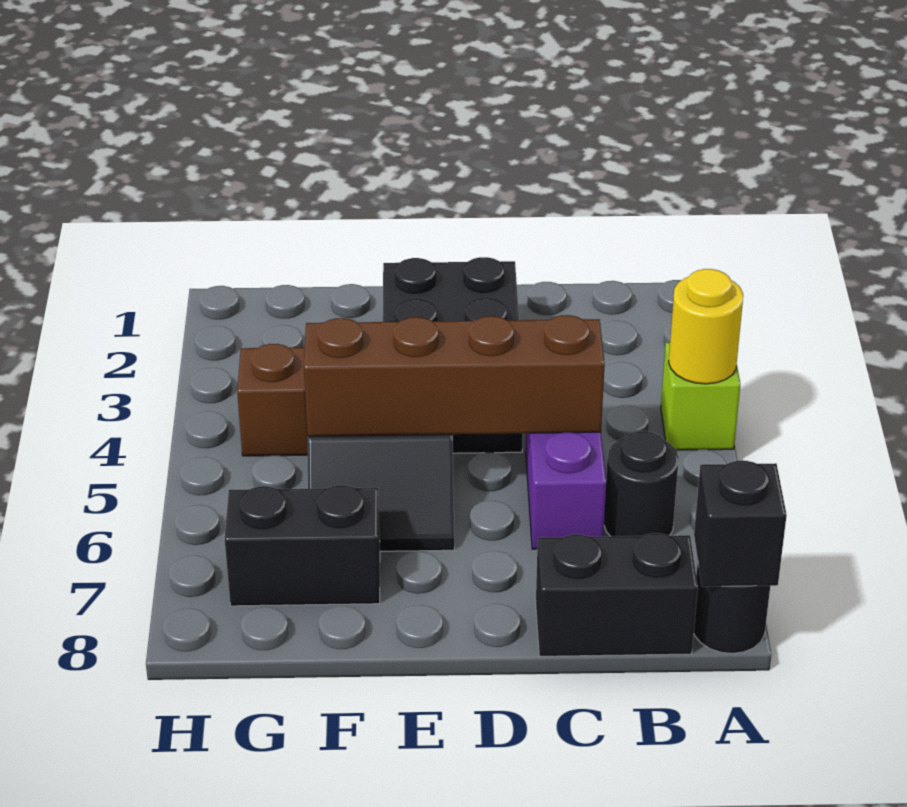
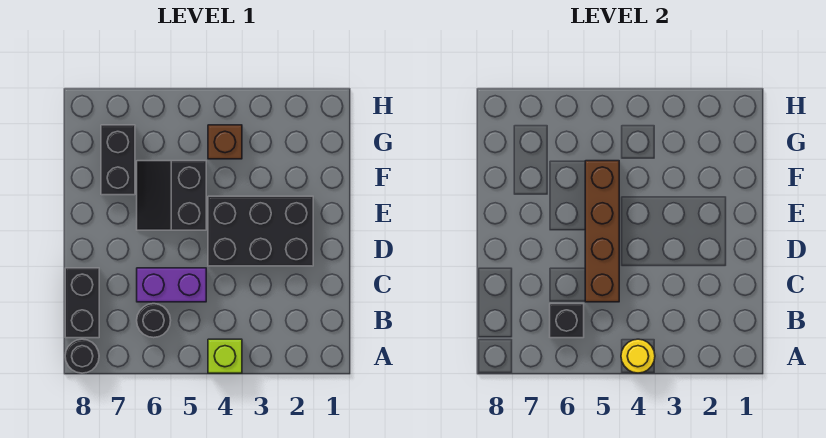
black 1x1 brick [694,461,787,587] -> black 1x1 brick moved to [550,304,584,338]

